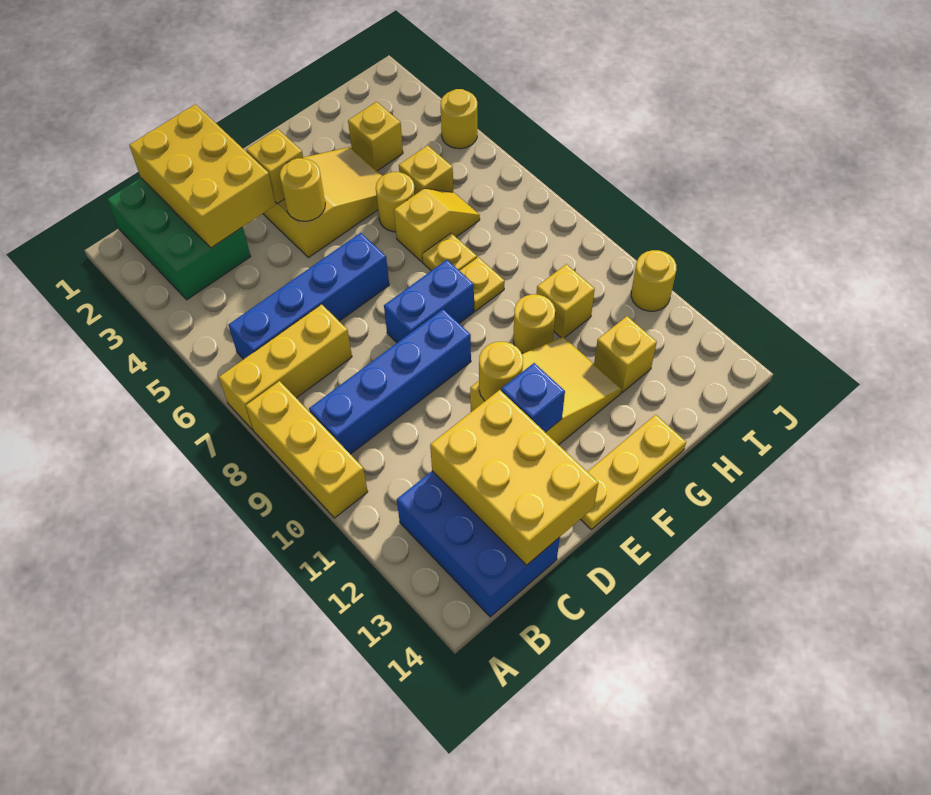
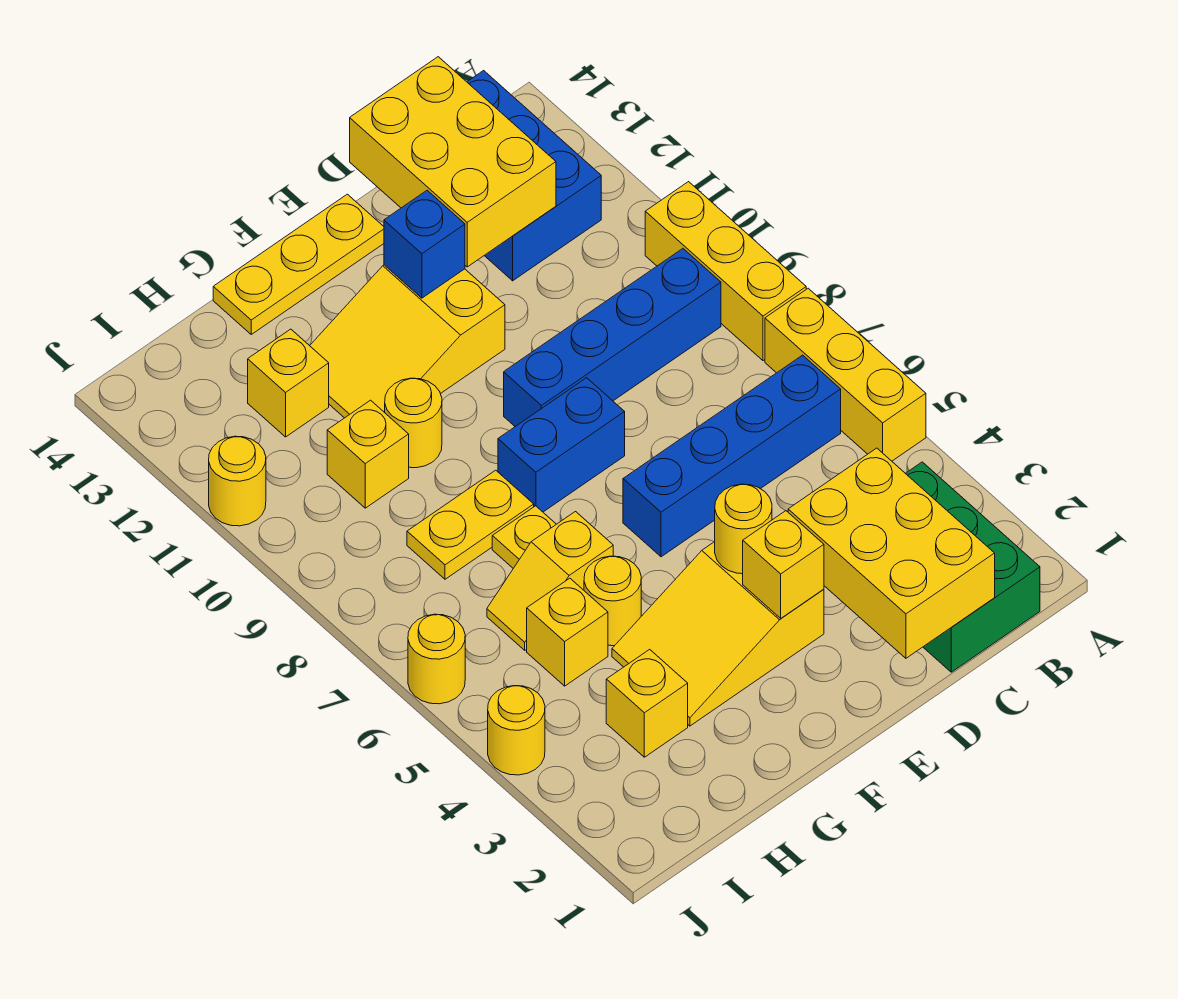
yellow 1x3 brick [219,304,352,430] -> yellow 1x3 brick turned to [765,288,926,461]
yellow 1x1 round brick [479,342,523,401] -> yellow 1x1 round brick moved to [408,614,465,704]
yellow 1x1 plate [460,257,505,311] -> yellow 1x2 plate [407,470,534,579]

